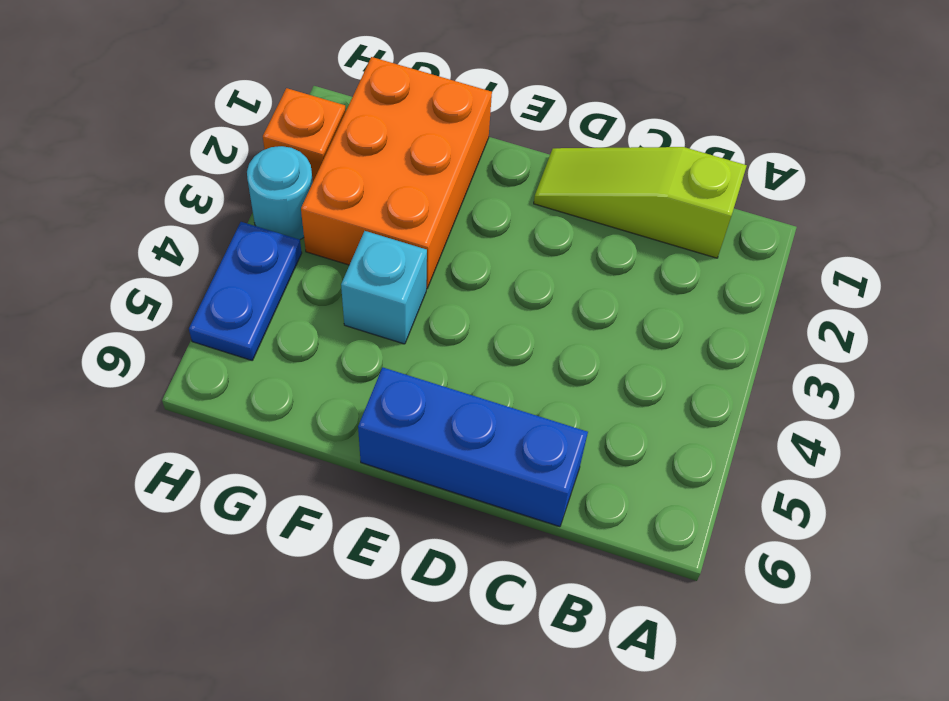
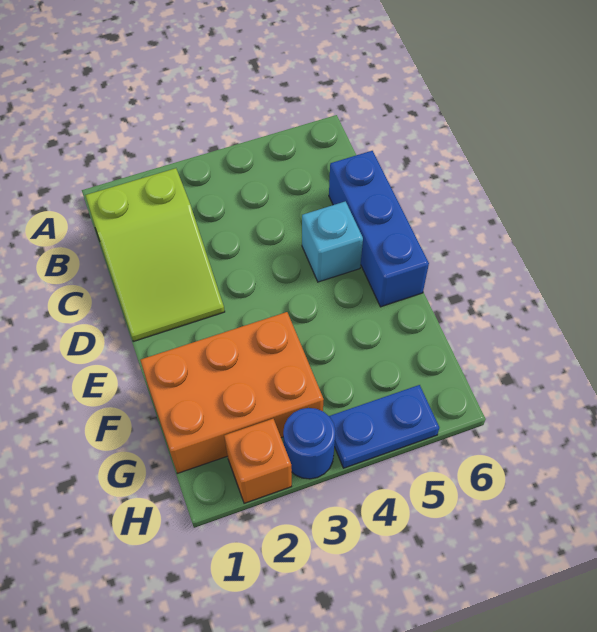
lime 1x3 slope [534,147,747,258] -> lime 2x3 slope [85,168,225,341]
cyan 1x1 brick [341,231,427,344] -> cyan 1x1 brick moved to [302,201,363,282]
cyan 1x1 round brick [247,146,313,240] -> blue 1x1 round brick [283,408,335,479]

